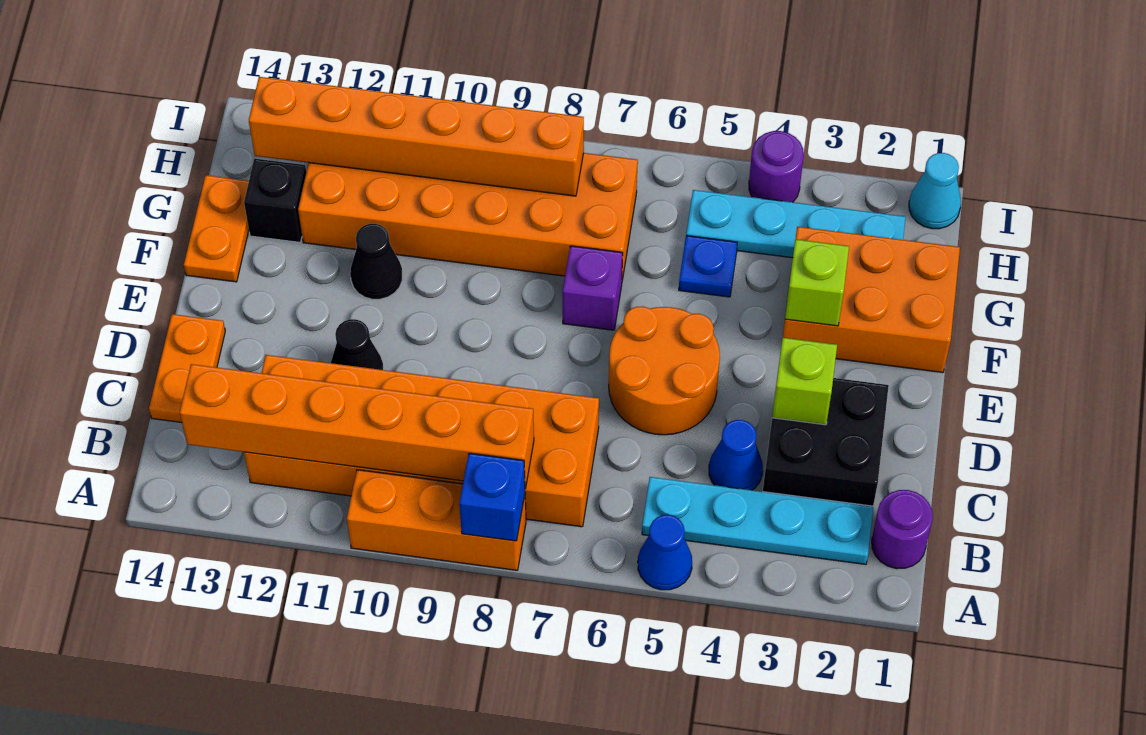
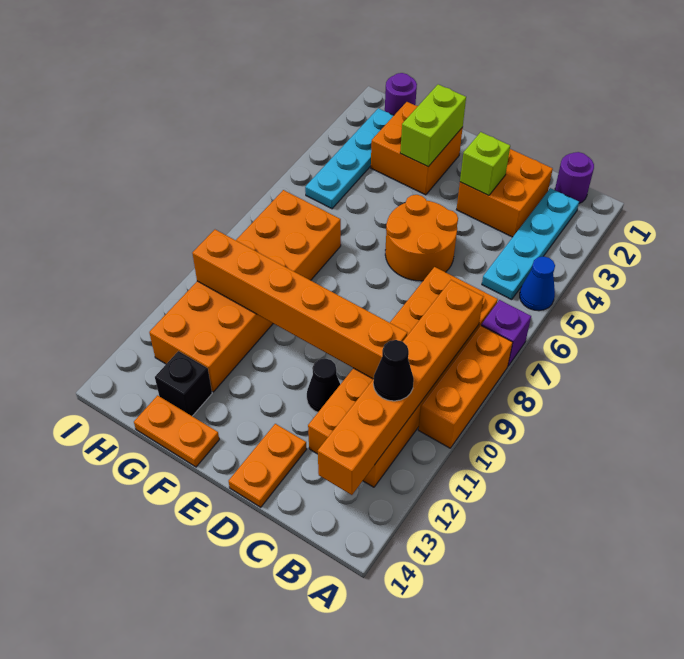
blue 1x1 brick [459,453,525,541] -> none
black 2x2 brick [763,378,889,506] -> orange 2x2 brick [456,149,553,237]
blue 1x1 cone [709,420,763,490] -> none
orange 1x2 plate [149,314,225,423] -> orange 1x2 plate turned to [229,424,307,507]
orange 2x3 brick [783,227,960,373] -> orange 2x2 brick [371,102,463,195]
lime 1x1 brick [785,239,849,326] -> lime 1x2 brick [400,84,466,167]
purple 1x1 brick [562,246,623,330] -> purple 1x1 brick moved to [481,300,531,366]
black 1x1 cone [350,224,402,299] -> black 1x1 cone moved to [373,340,414,401]
blue 1x1 plate [679,236,737,297] -> none
orange 1x6 brick [249,77,584,196] -> orange 1x6 brick turned to [192,230,407,379]
cyan 1x1 cone [909,153,961,229] -> none
purple 1x1 round brick [749,131,804,202] -> purple 1x1 round brick moved to [385,73,417,115]

